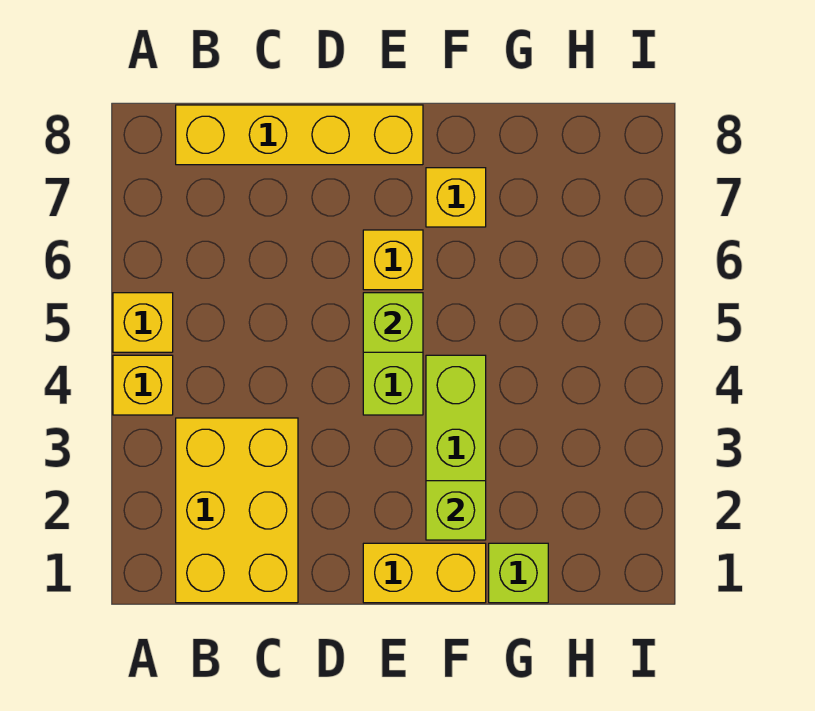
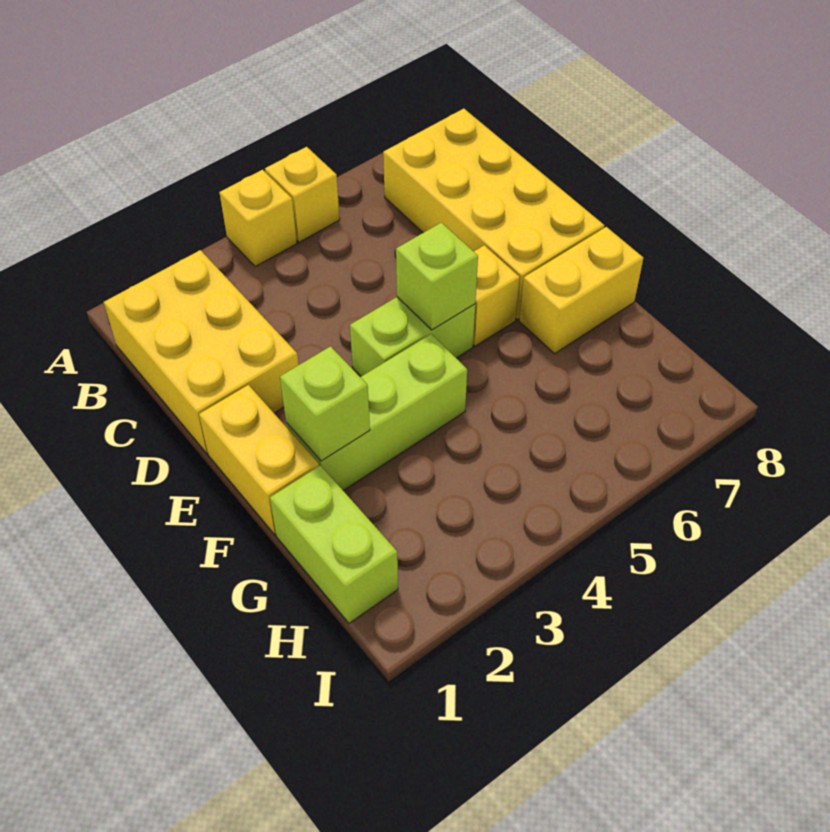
yellow 2x3 brick [176,418,298,603] -> yellow 2x3 brick turned to [104,250,299,453]
yellow 1x4 brick [176,105,423,165] -> yellow 2x4 brick [383,109,604,320]
yellow 1x1 brick [426,168,486,227] -> yellow 1x2 brick [519,227,643,354]
lime 1x1 brick [489,543,548,603] -> lime 1x2 brick [270,465,398,623]

